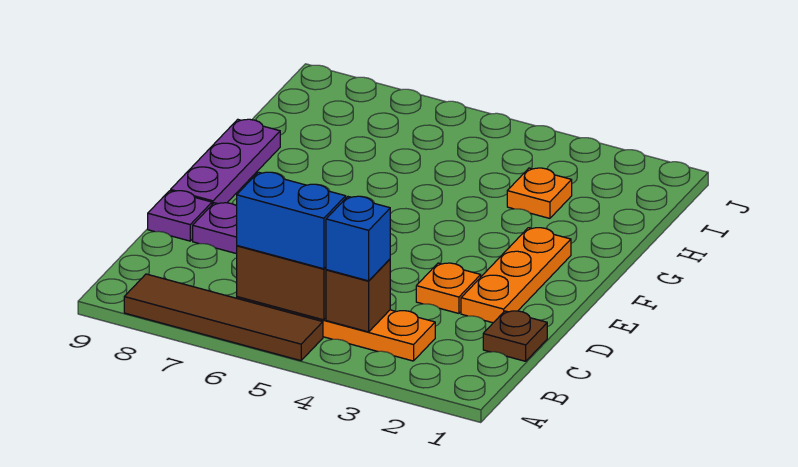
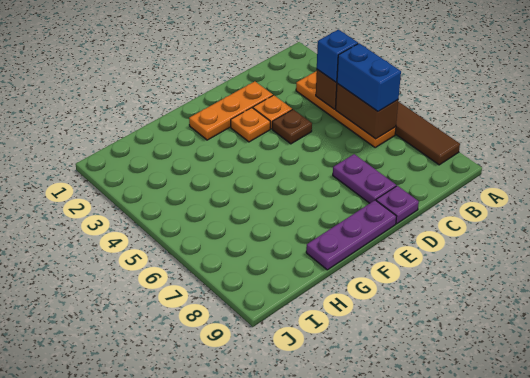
brown 1x1 plate [483,311,547,361] -> brown 1x1 plate moved to [272,109,312,144]
orange 1x1 plate [507,168,572,218] -> orange 1x1 plate moved to [231,108,270,142]

